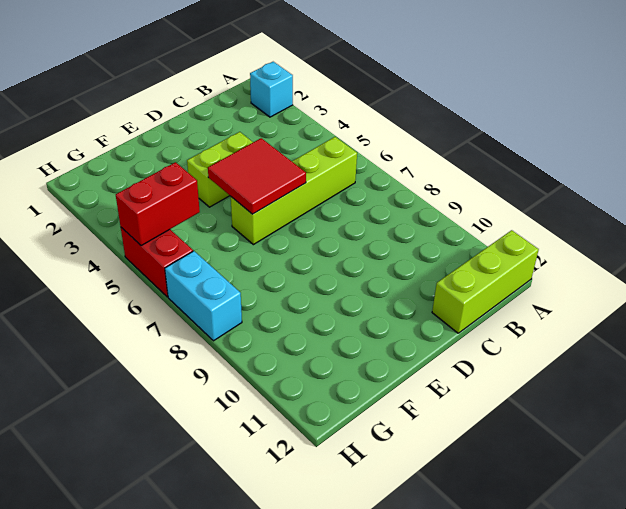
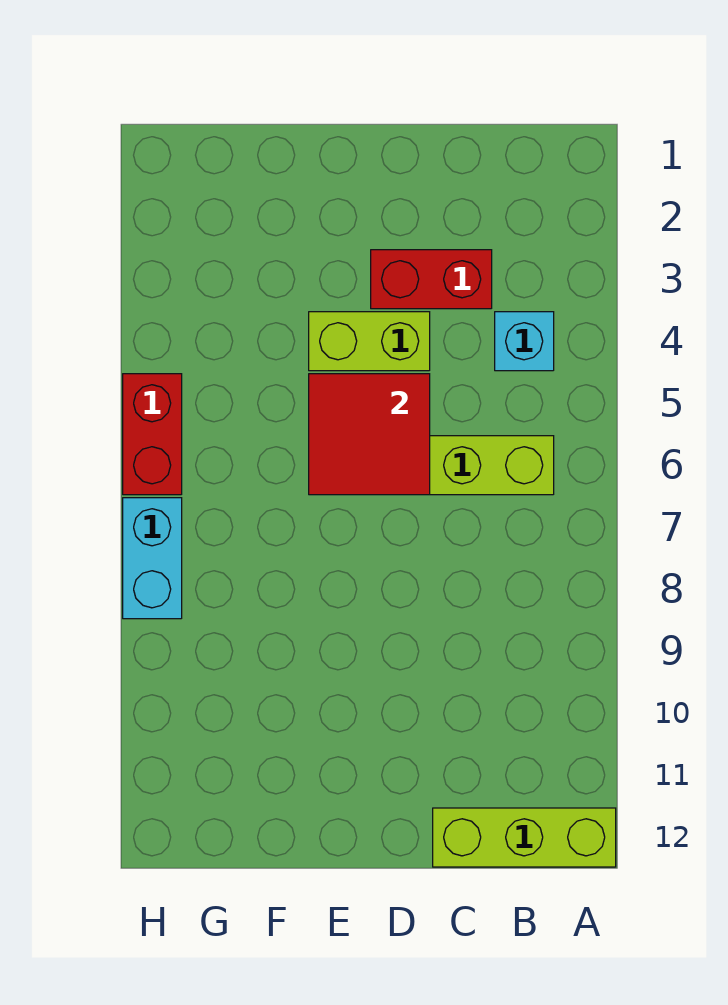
cyan 1x1 brick [250,62,293,117] -> cyan 1x1 brick moved to [495,312,554,371]
red 1x2 brick [116,162,200,246] -> red 1x2 brick moved to [371,250,492,309]

